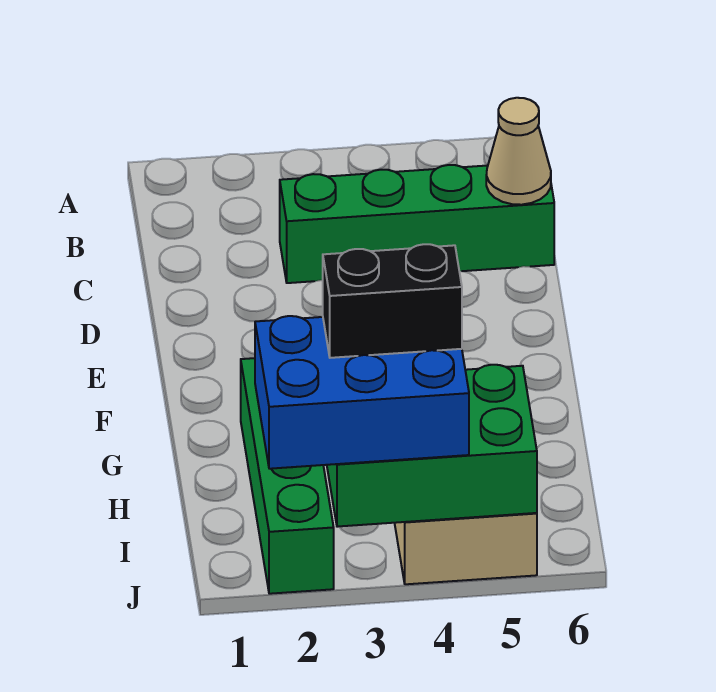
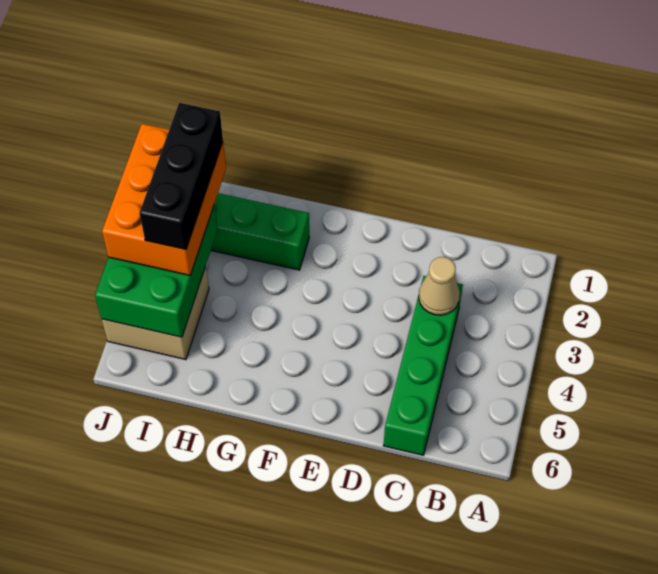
tan 1x1 cone [486,98,551,205] -> tan 1x1 cone moved to [419,257,460,315]
blue 2x3 brick [255,316,469,469] -> orange 2x3 brick [102,124,226,275]
black 1x2 brick [323,244,462,358] -> black 1x3 brick [139,103,223,250]

